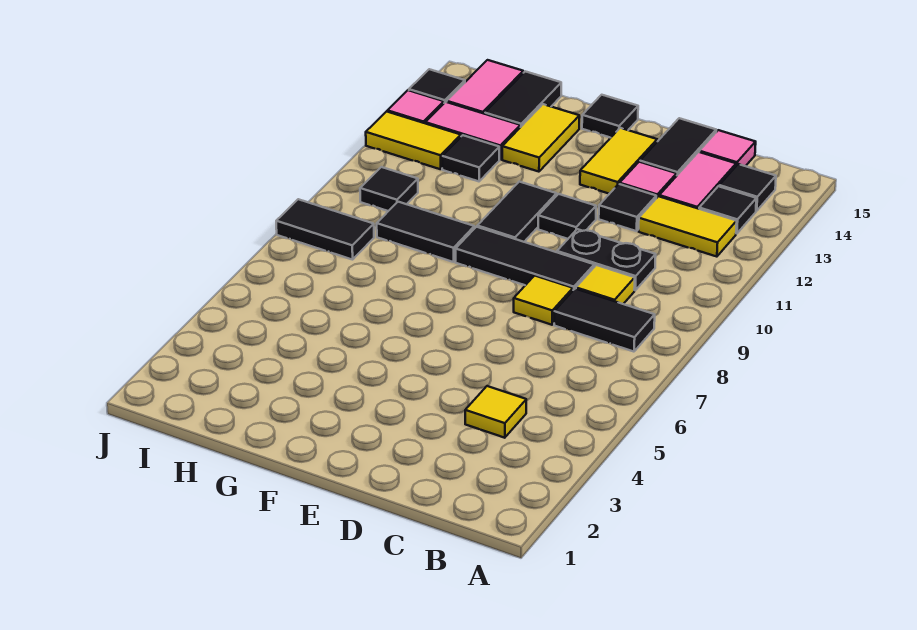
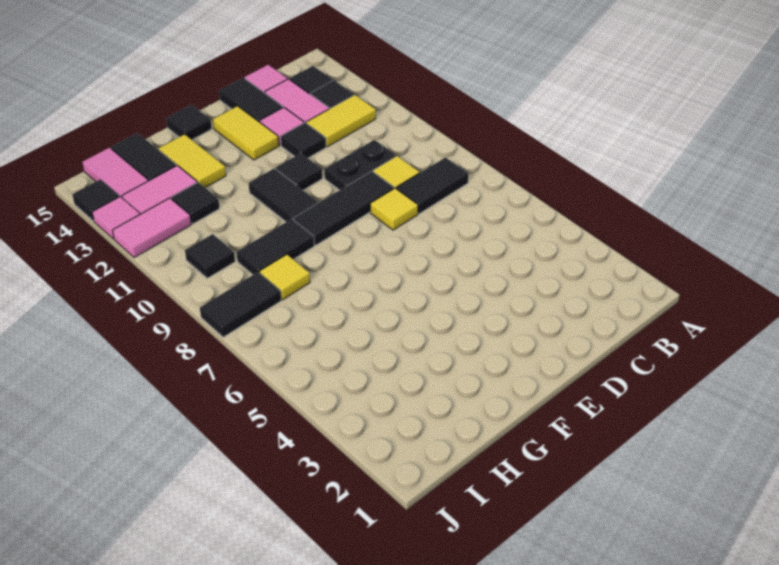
yellow 1x1 tile [465,386,526,438] -> yellow 1x1 tile moved to [260,254,310,300]
yellow 1x2 tile [366,112,461,169] -> pink 1x2 tile [113,198,191,258]

